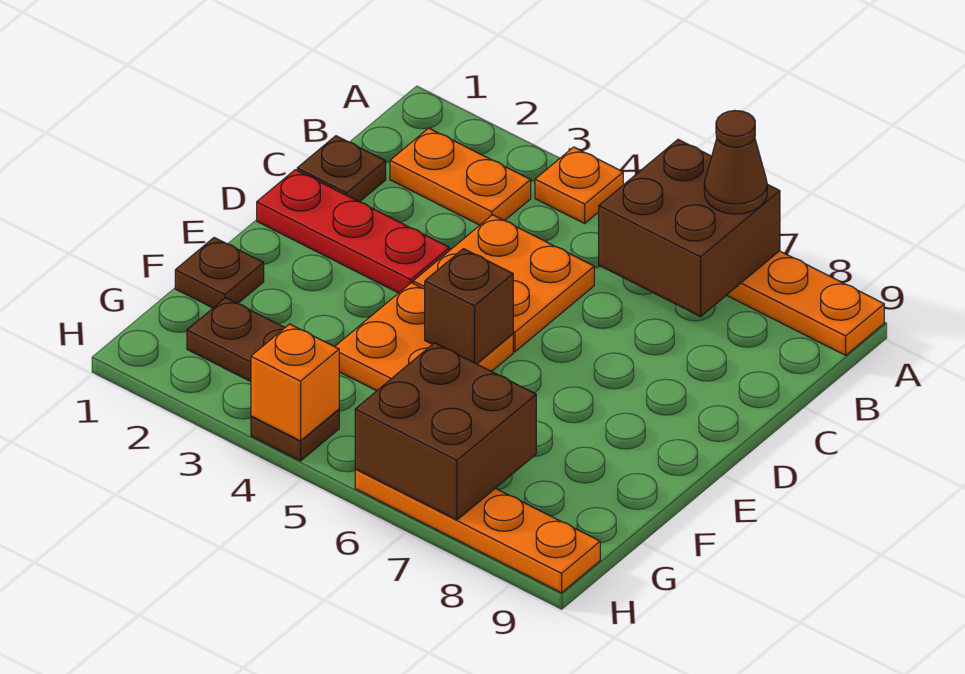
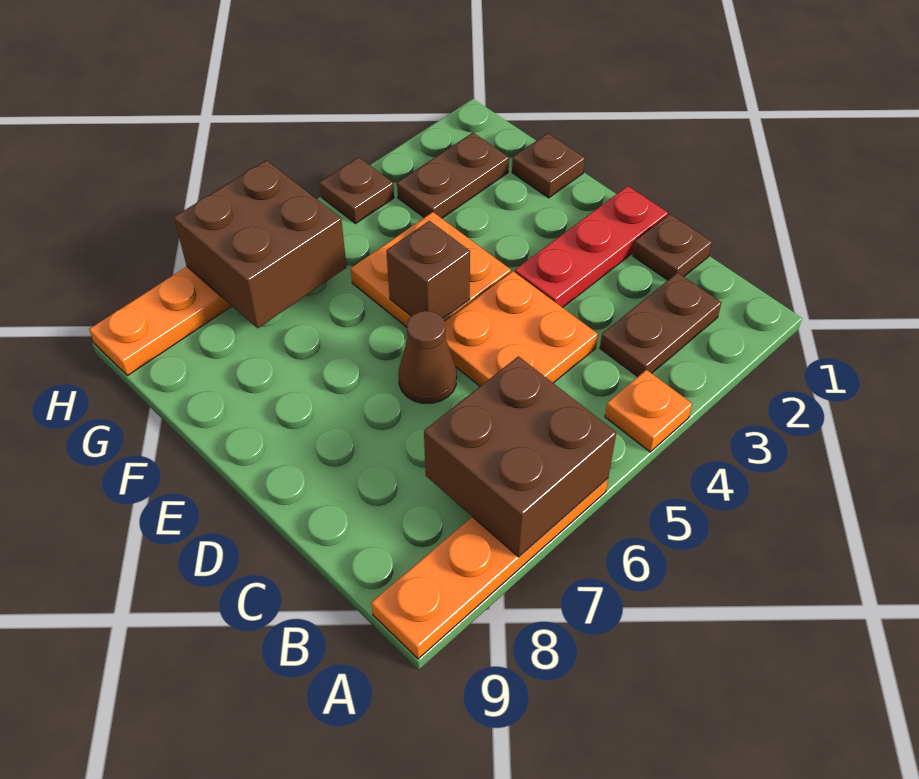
brown 1x1 cone [704,111,767,214] -> brown 1x1 cone moved to [399,311,457,403]
orange 1x2 plate [390,128,531,225] -> brown 1x2 plate [600,273,721,377]
orange 1x1 brick [251,324,339,441] -> none

